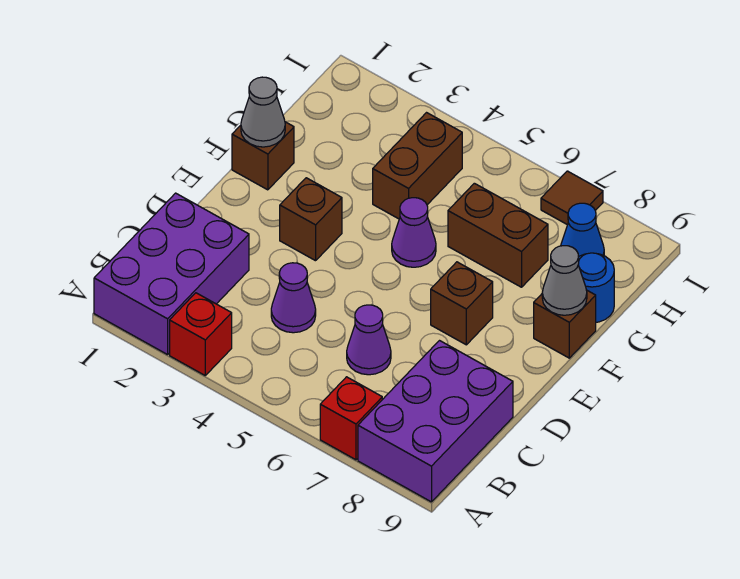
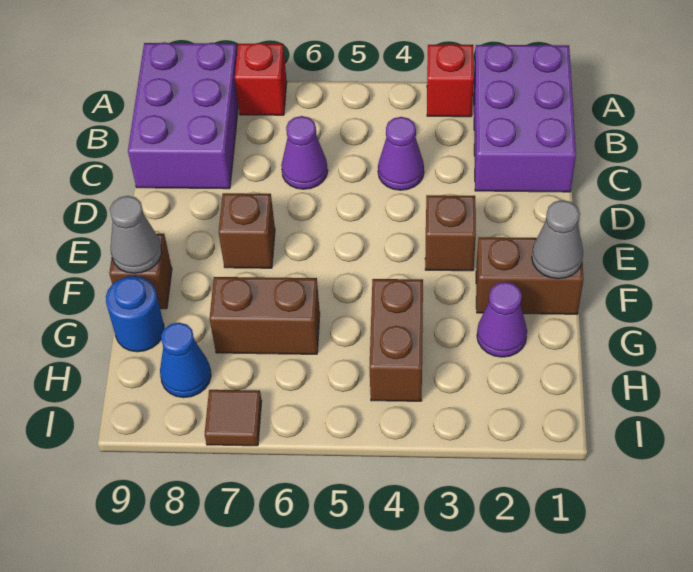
brown 1x1 brick [232,122,294,190] -> brown 1x2 brick [476,237,584,314]
purple 1x1 cone [392,198,436,267] -> purple 1x1 cone moved to [477,282,527,357]

